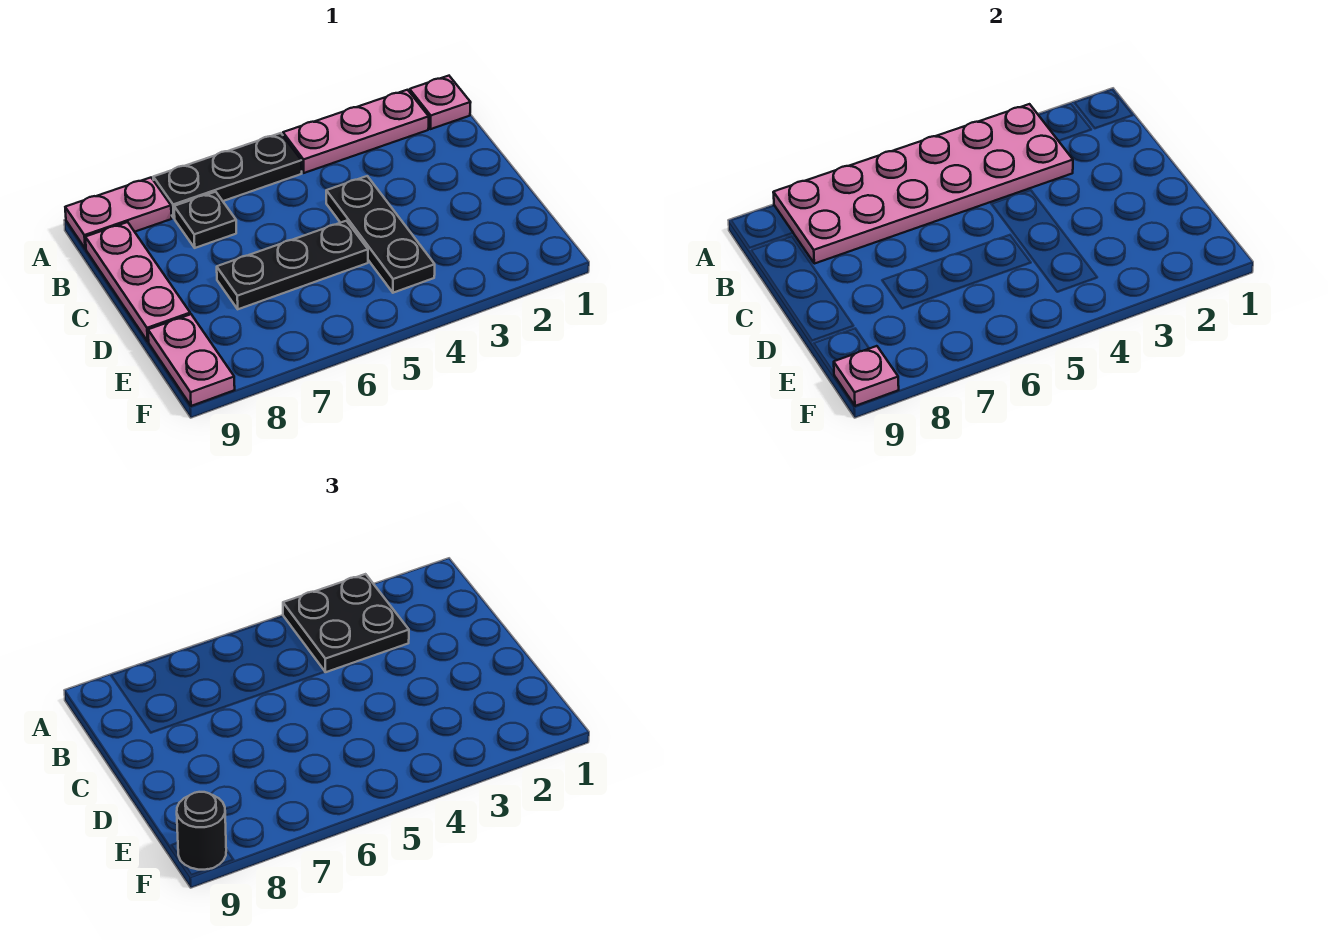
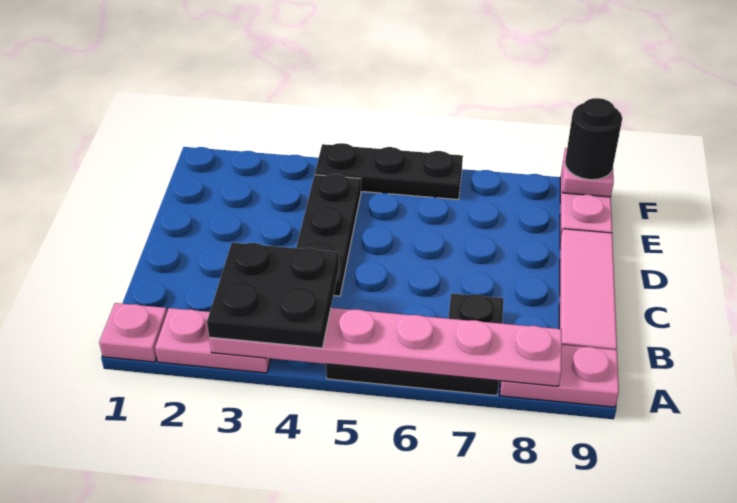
pink 1x3 plate [283,90,429,173] -> pink 1x2 plate [155,308,271,373]
pink 2x6 plate [773,104,1073,264] -> pink 1x6 plate [209,308,562,386]
pink 1x3 plate [85,222,190,341] -> pink 1x3 tile [559,229,617,350]
black 1x3 plate [217,221,368,309] -> black 1x3 plate moved to [315,143,463,200]

